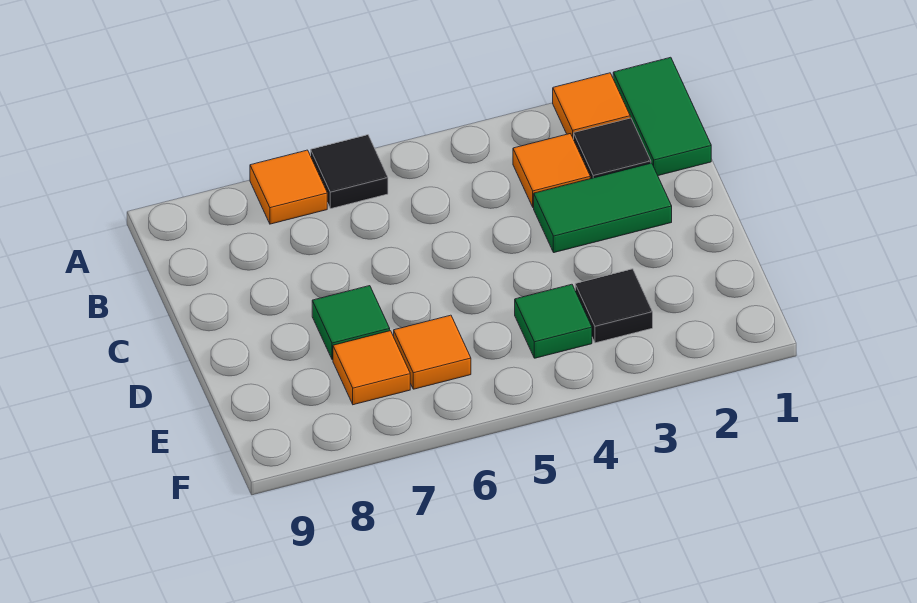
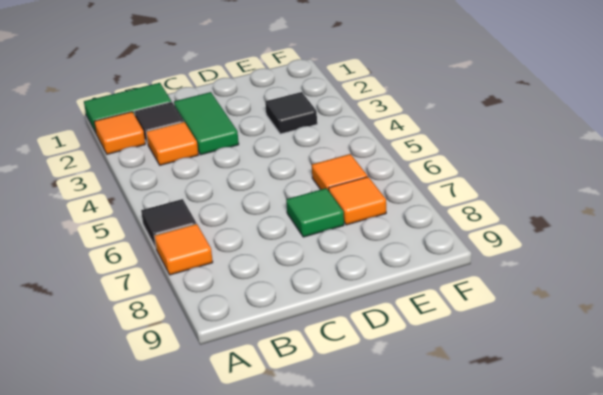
green 1x1 tile [515,284,592,358] -> none

